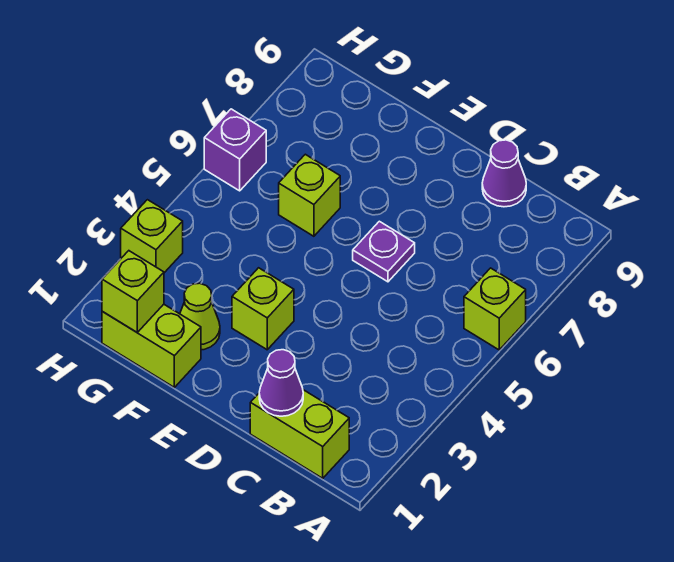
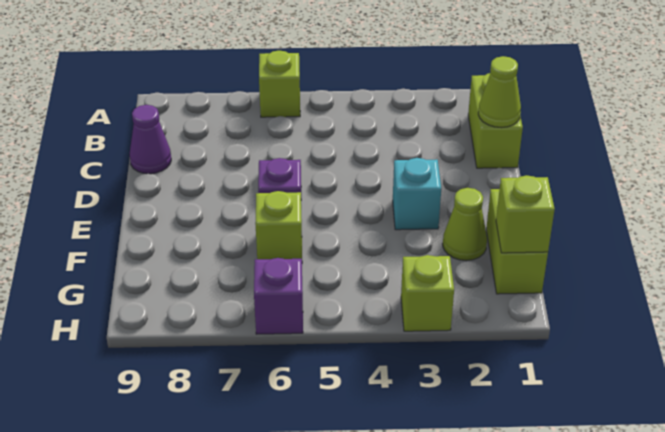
purple 1x1 cone [259,350,303,416] -> lime 1x1 cone [478,56,521,128]
lime 1x1 brick [232,268,294,350] -> cyan 1x1 brick [393,158,441,230]

